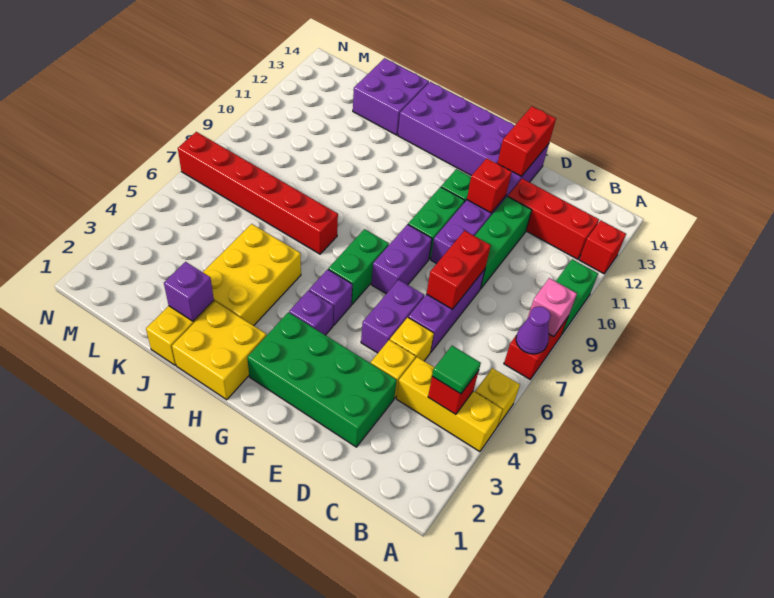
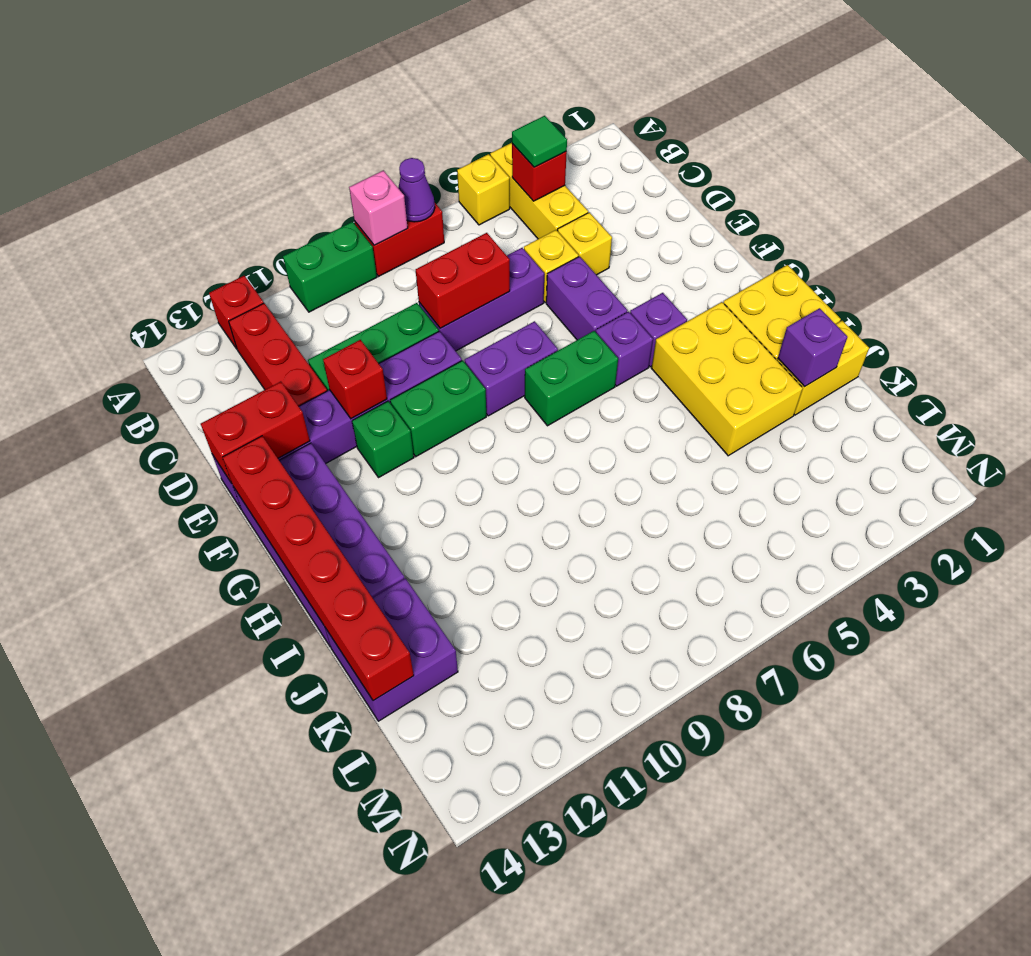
green 2x4 brick [247,312,397,447] -> none
purple 1x2 brick [361,280,424,353] -> purple 1x2 brick turned to [546,256,628,340]
yellow 2x3 brick [203,224,301,326] -> yellow 2x3 brick turned to [651,302,803,456]
red 1x6 brick [178,132,338,254] -> red 1x6 brick moved to [222,436,414,701]

